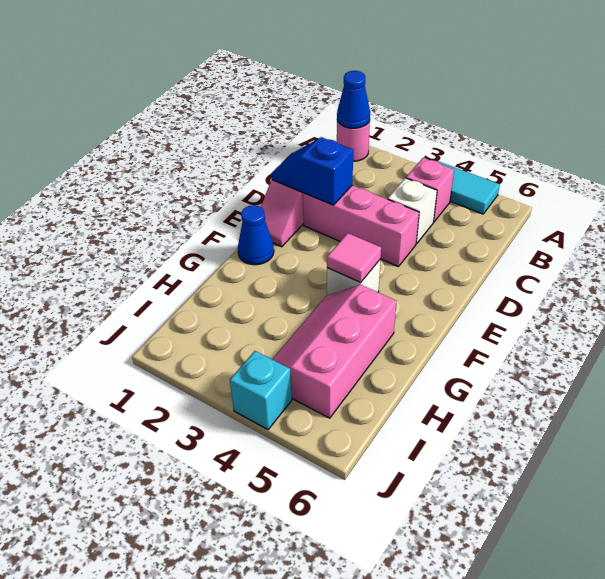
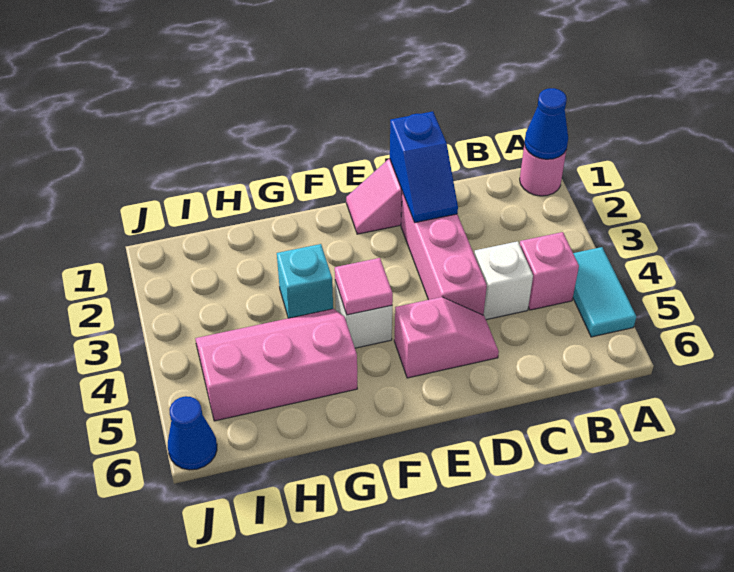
blue 1x2 slope [271,137,353,205] -> blue 1x2 slope turned to [390,111,458,223]
none -> pink 1x2 slope [394,297,499,378]
blue 1x1 cone [238,205,274,265] -> blue 1x1 cone moved to [168,396,217,470]
cyan 1x1 brick [230,351,292,429] -> cyan 1x1 brick moved to [277,244,333,318]

